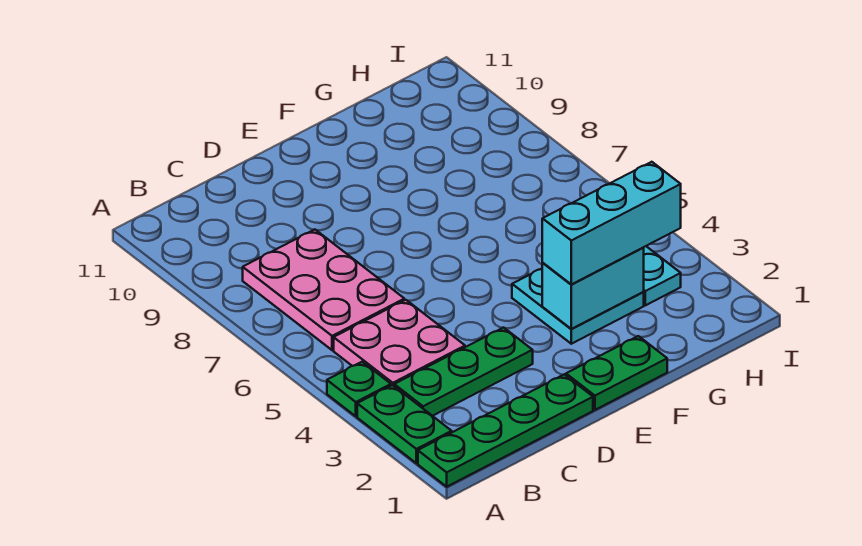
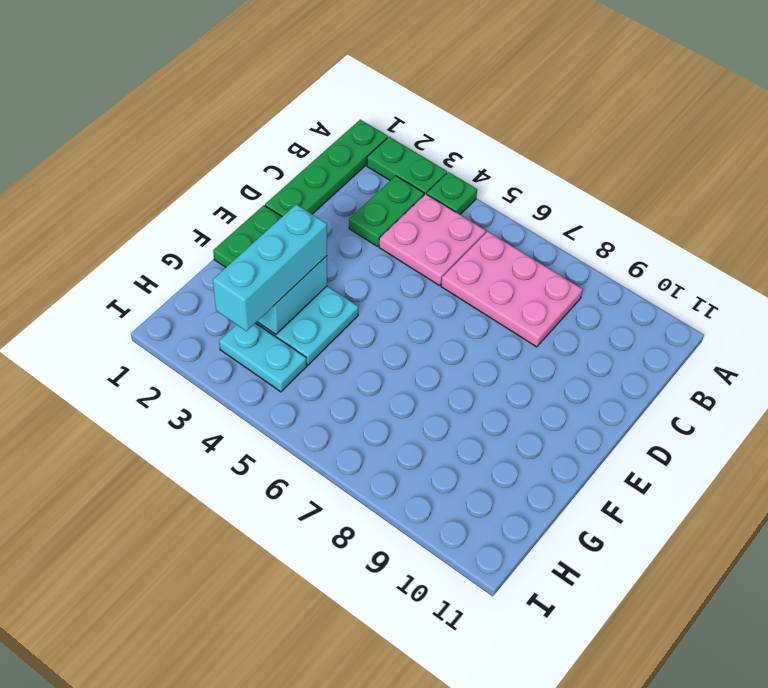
green 1x3 plate [394,328,533,416] -> green 1x2 plate [349,176,424,246]

